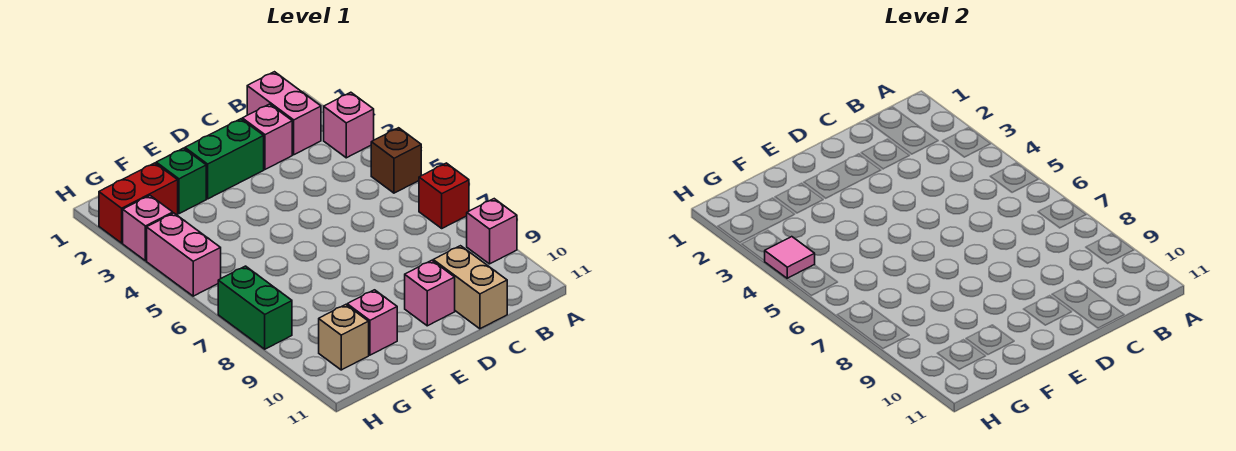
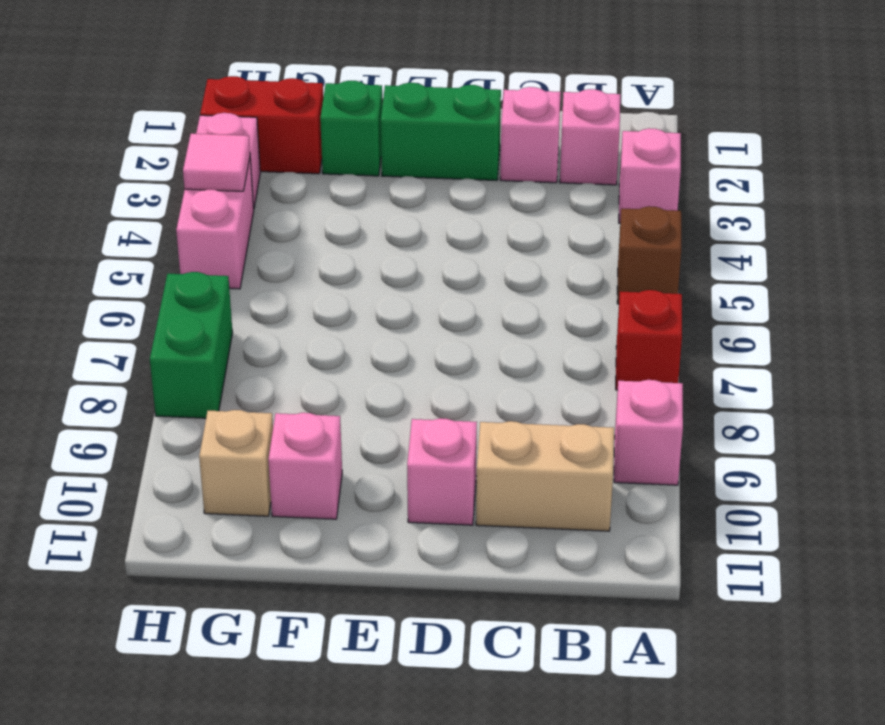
pink 1x2 brick [247,72,321,155] -> pink 1x1 brick [560,89,620,185]
tan 1x2 brick [433,246,507,329] -> tan 1x2 brick turned to [476,421,614,531]

